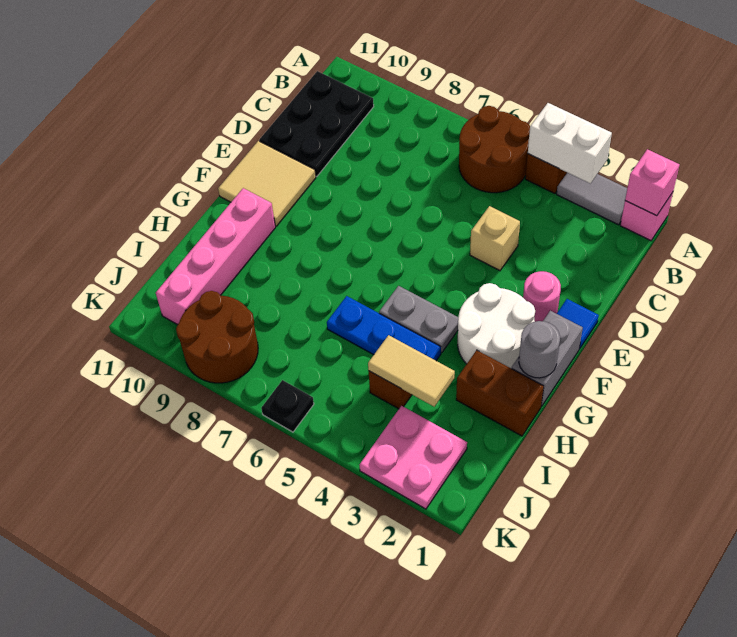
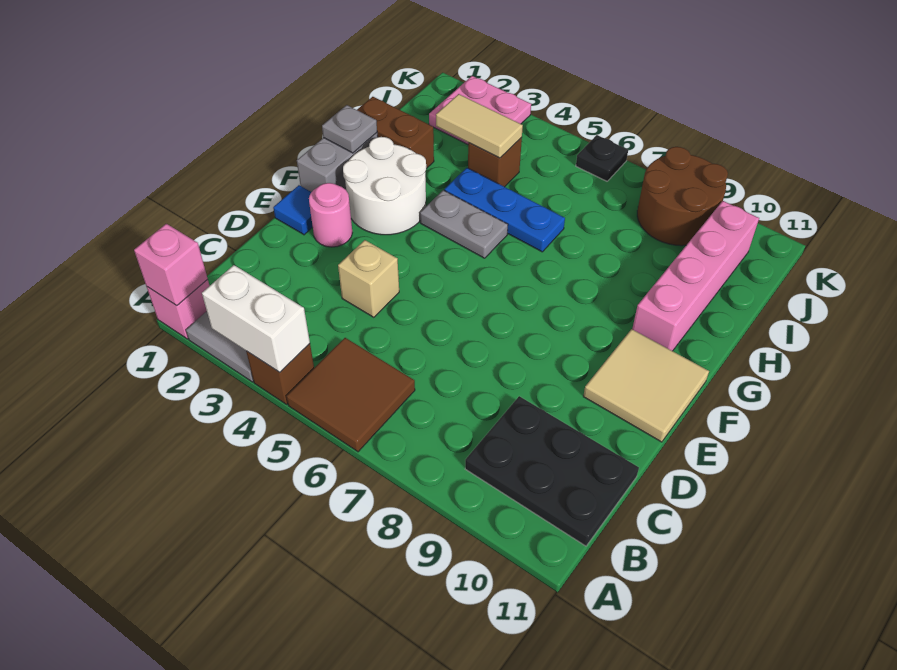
brown 2x2 round brick [459,106,530,193] -> brown 2x2 tile [286,338,415,452]
black 2x3 plate [259,71,374,176] -> black 2x3 plate turned to [465,396,639,546]
grey 1x1 round brick [519,321,560,378] -> grey 1x1 plate [322,105,377,153]

